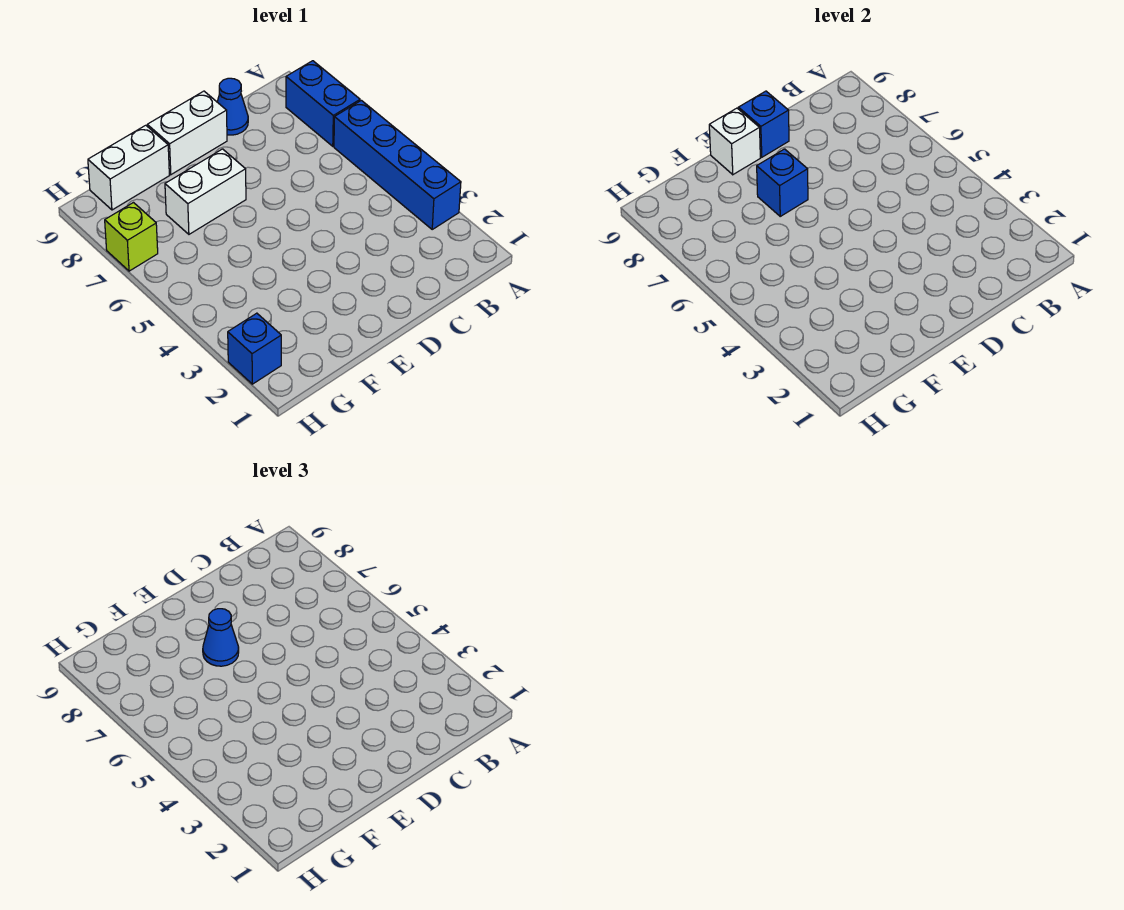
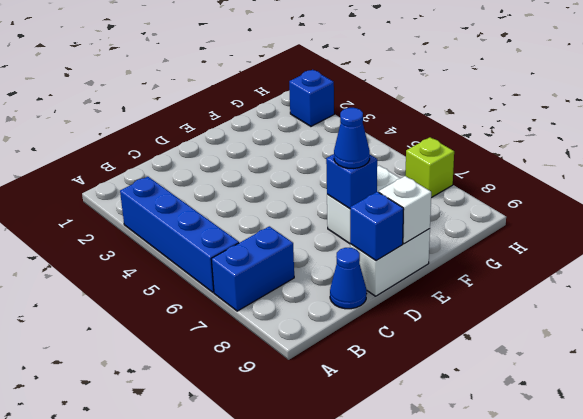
blue 1x2 brick [286,61,360,146] -> blue 1x2 brick turned to [211,226,294,311]
white 1x2 brick [88,125,169,210] -> none

